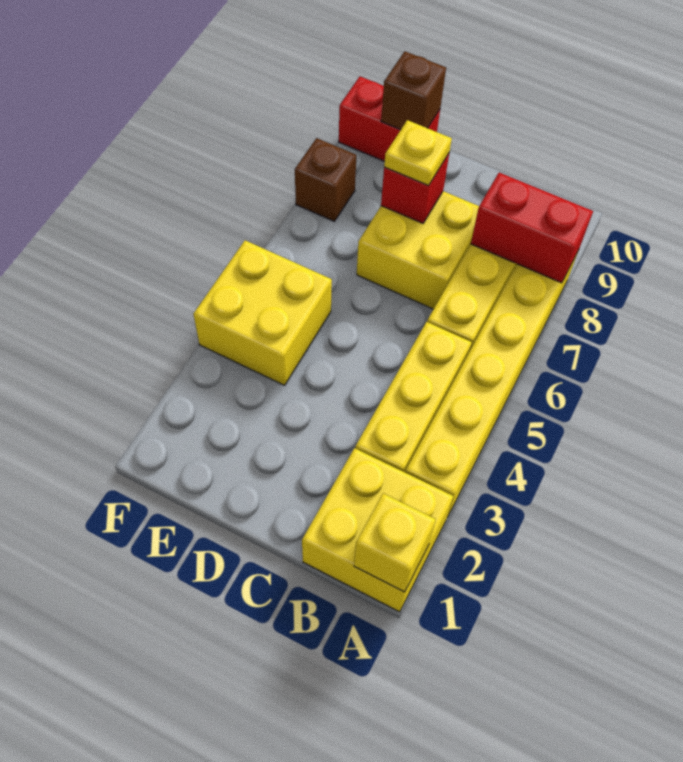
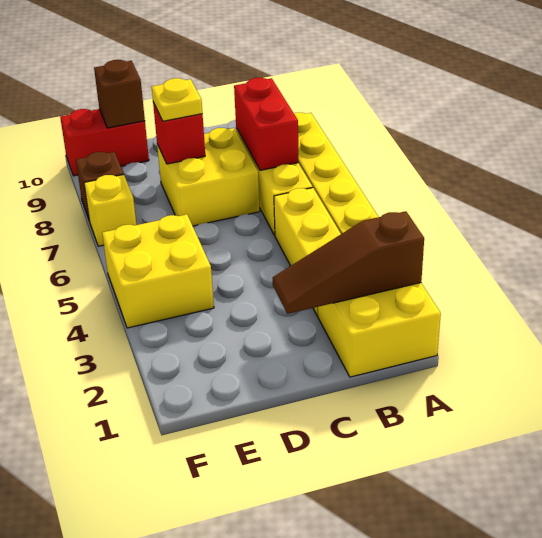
yellow 1x1 brick [354,493,436,592] -> yellow 1x1 brick moved to [84,175,136,246]
none -> brown 1x3 slope [273,211,424,314]
red 1x2 brick [471,173,593,283] -> red 1x2 brick turned to [234,78,298,170]

